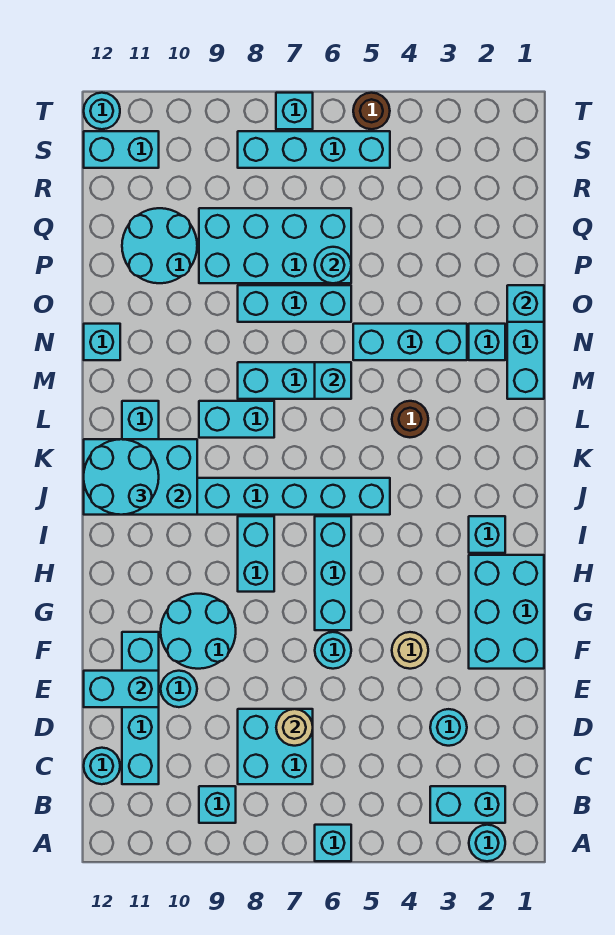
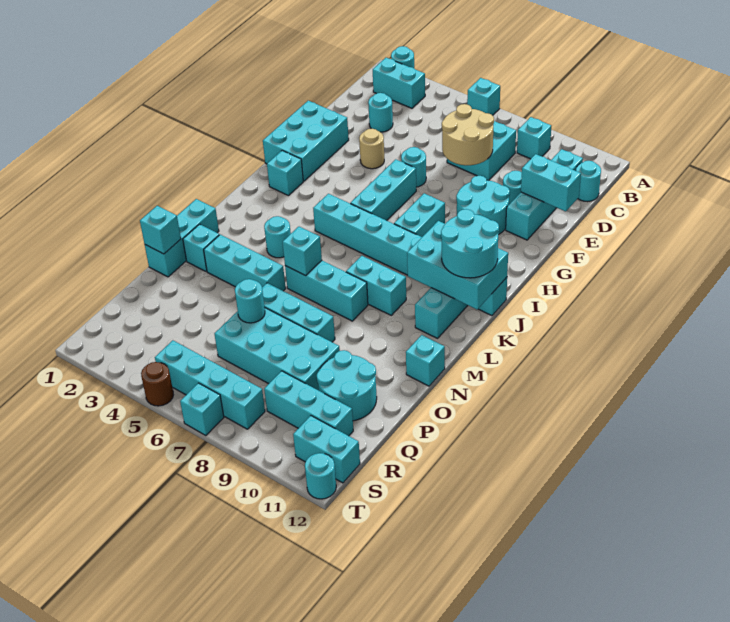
tan 1x1 round brick [276,709,313,746] -> tan 2x2 round brick [442,104,494,165]
brown 1x1 round brick [392,401,428,437] -> cyan 1x1 round brick [264,216,291,258]
none -> cyan 1x3 brick [264,371,353,436]

